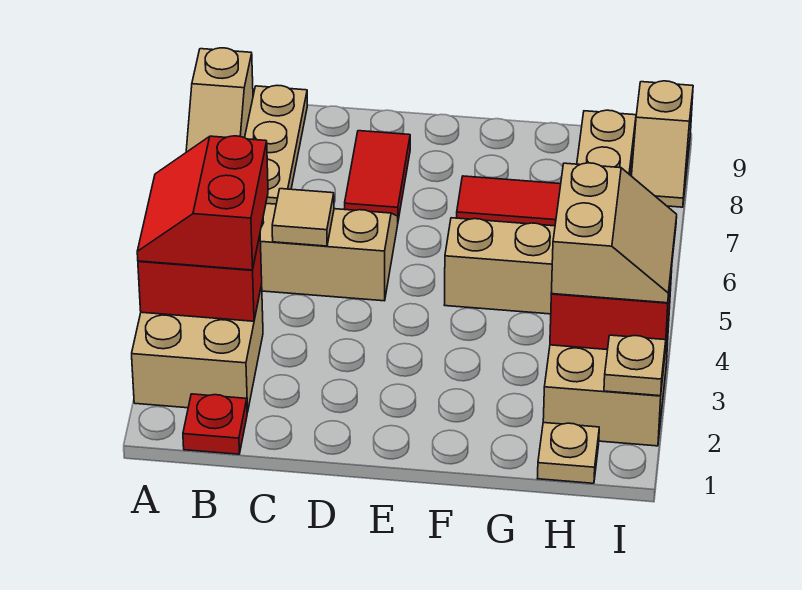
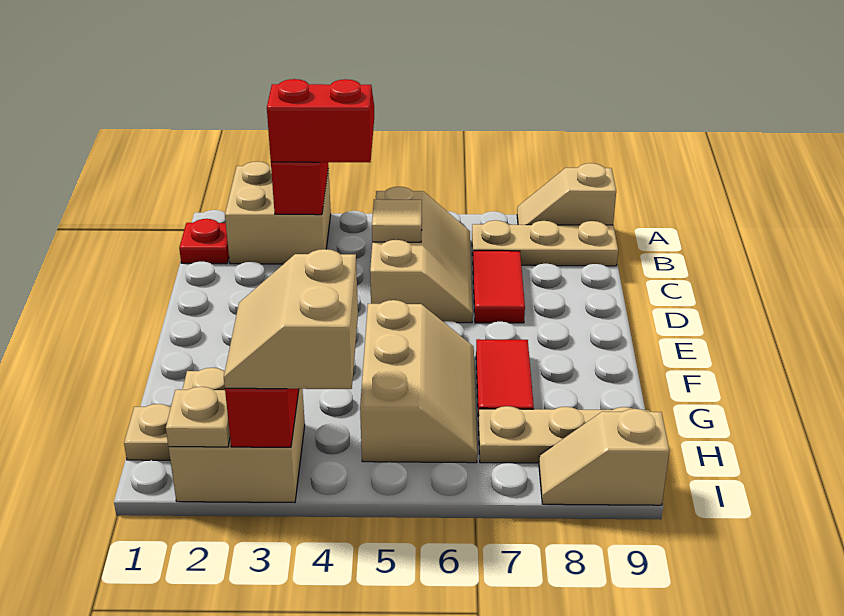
red 1x2 tile [345,131,410,220] -> red 1x2 tile turned to [473,251,525,323]
tan 2x2 slope [551,163,677,303] -> tan 2x2 slope turned to [224,249,358,389]

